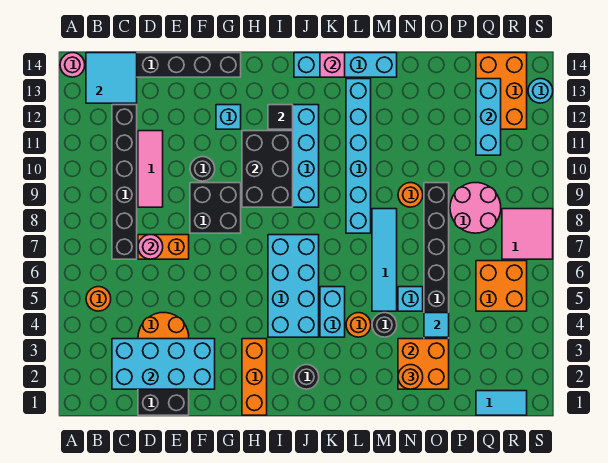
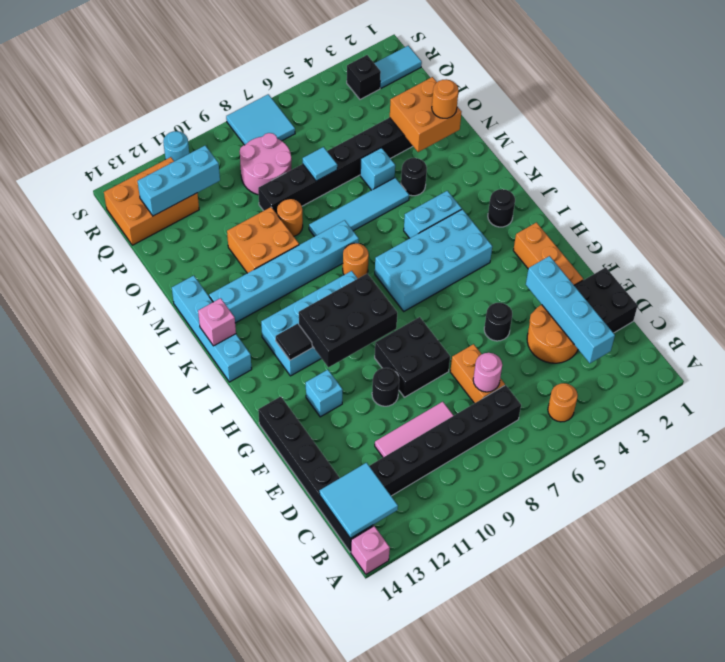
pink 1x1 round brick [60,53,85,77] -> pink 1x1 brick [351,526,390,574]
cyan 2x4 brick [112,339,215,389] -> cyan 1x4 brick [526,256,615,363]
none -> black 1x1 round brick [484,303,512,341]
orange 1x3 brick [242,339,267,415] -> orange 1x3 brick turned to [513,223,583,285]
orange 1x1 round brick [346,313,371,337] -> orange 1x1 round brick moved to [343,243,369,278]
cyan 1x1 tile [424,313,449,337] -> cyan 1x1 tile moved to [303,147,337,181]
cyan 1x2 tile [476,391,527,415] -> cyan 1x2 tile turned to [374,46,422,88]
orange 2x2 brick [476,261,527,311] -> orange 2x2 brick moved to [227,207,299,273]
none -> black 1x1 brick [347,55,381,99]
pink 2x2 tile [502,209,553,259] -> cyan 2x2 tile [226,94,295,145]
cyan 1x1 round brick [528,79,553,103] -> cyan 1x1 round brick moved to [163,131,189,161]

